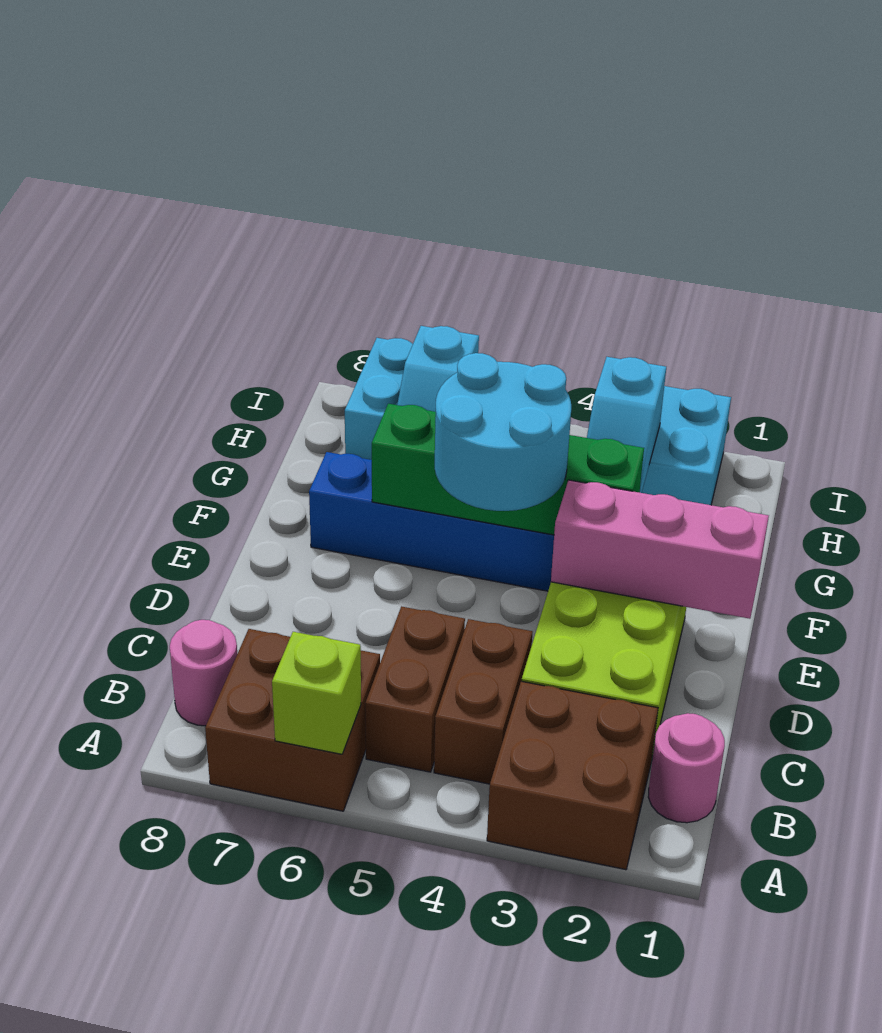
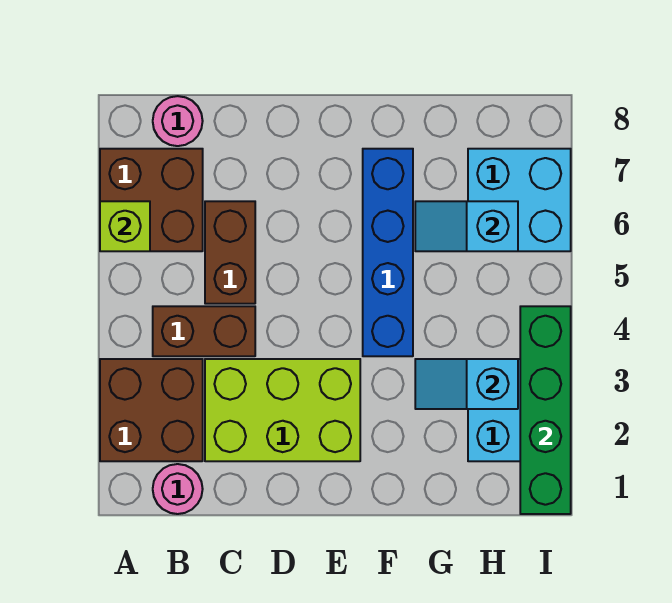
brown 1x2 brick [365,606,465,772] -> brown 1x2 brick turned to [205,201,255,304]
pink 1x3 brick [551,480,769,619] -> none
cyan 2x2 round brick [434,353,571,511] -> none
green 1x4 brick [372,404,644,535] -> green 1x4 brick moved to [520,306,571,514]

